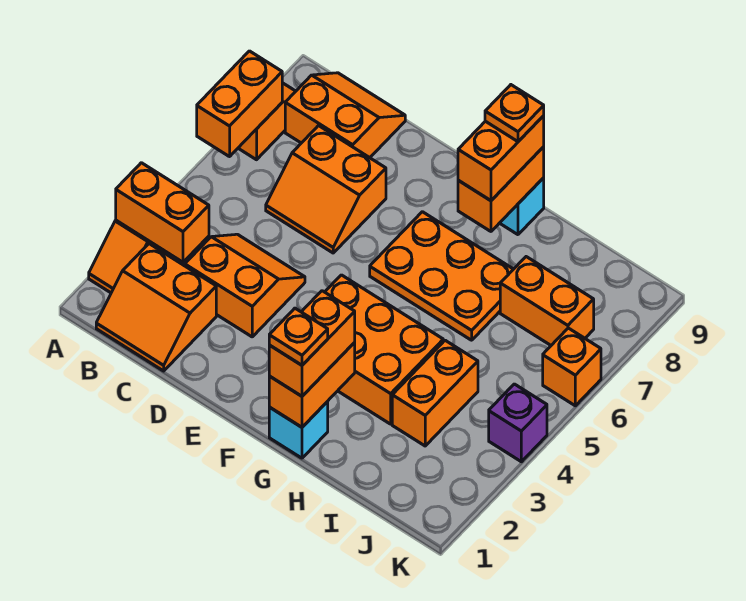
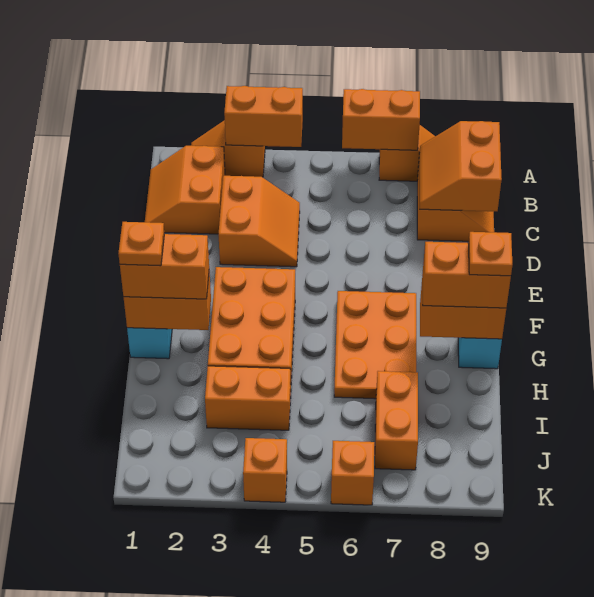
orange 1x2 brick [116,163,209,262] -> orange 1x2 brick turned to [224,86,303,147]
orange 2x2 slope [266,126,386,253] -> orange 2x2 slope moved to [420,121,502,211]
purple 1x1 brick [489,384,547,462] -> orange 1x1 brick [243,438,287,502]

